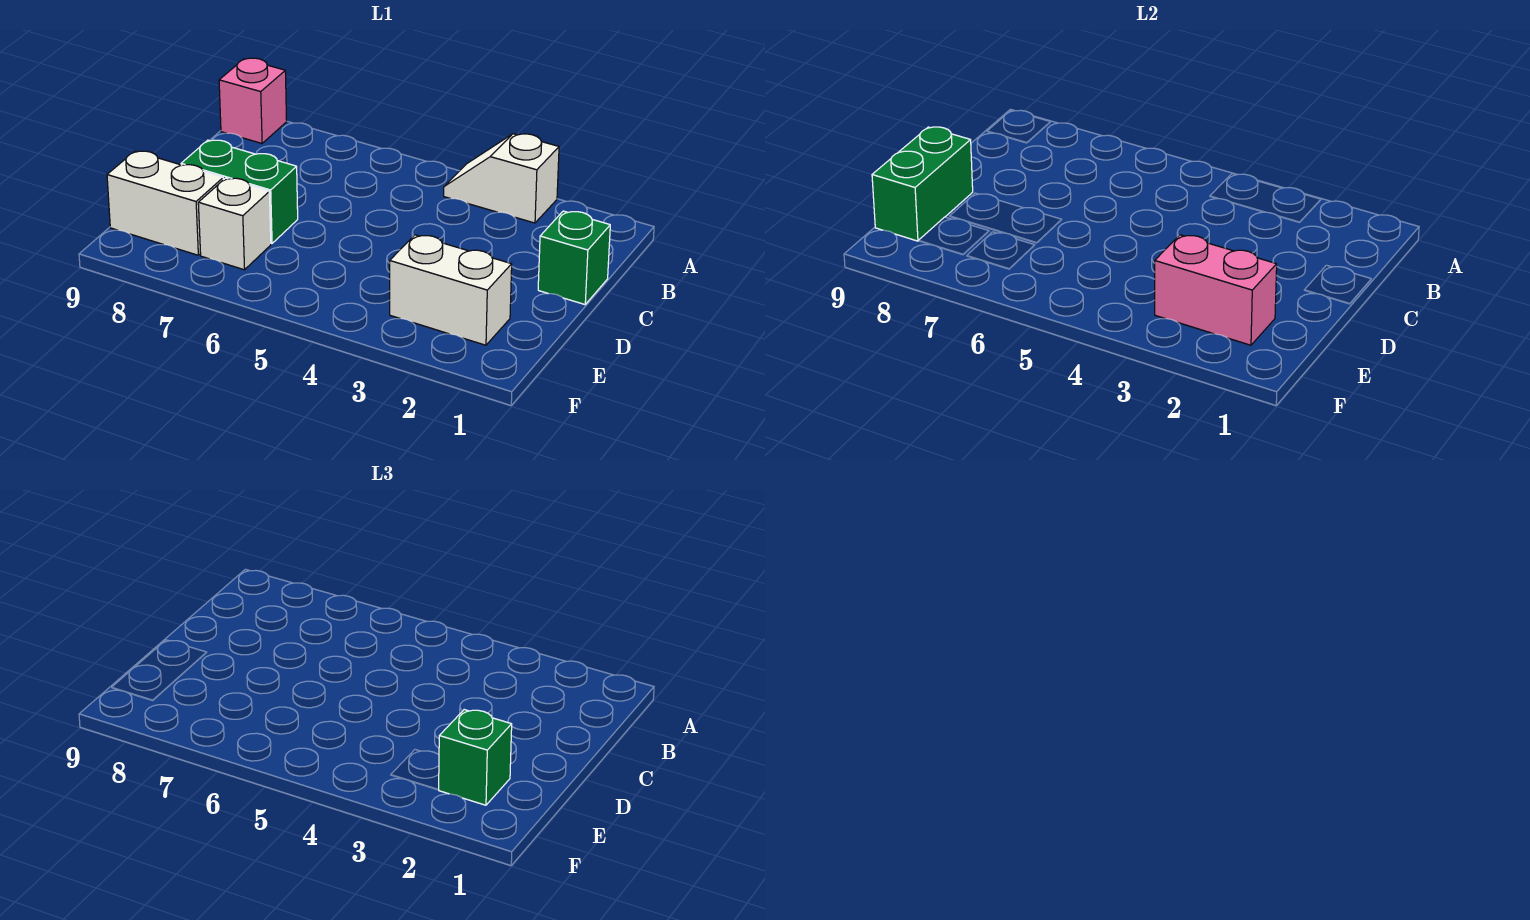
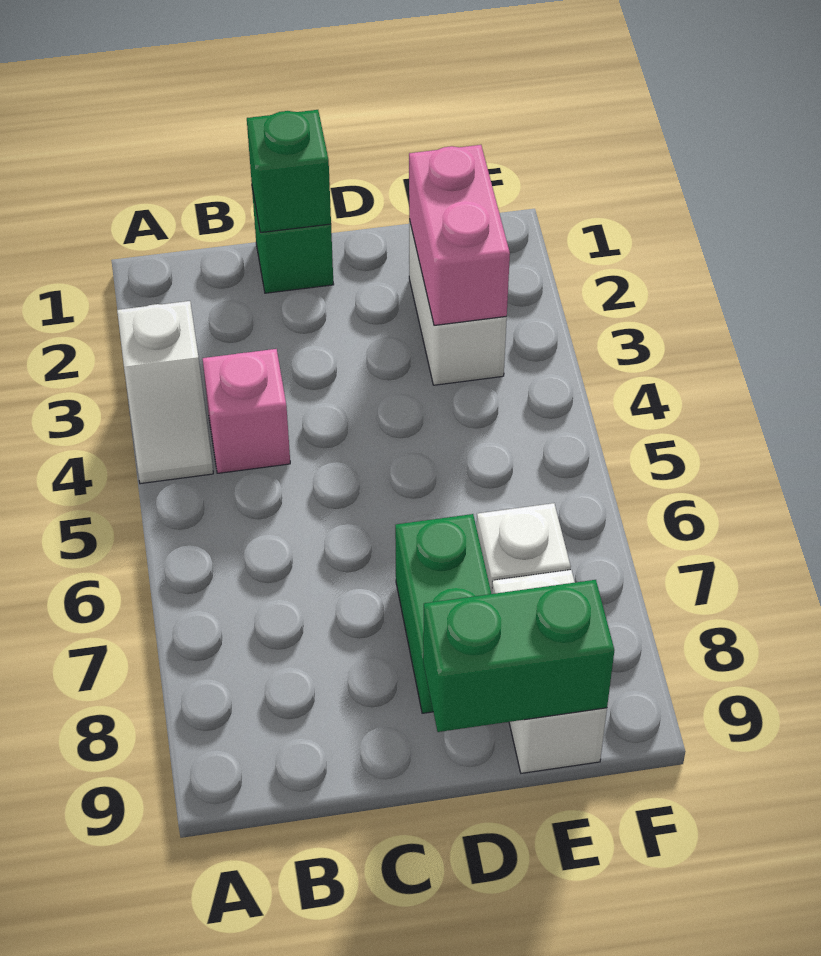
pink 1x1 brick [219,58,287,143] -> pink 1x1 brick moved to [203,349,290,473]
green 1x1 brick [439,710,512,805] -> green 1x1 brick moved to [247,110,331,233]

